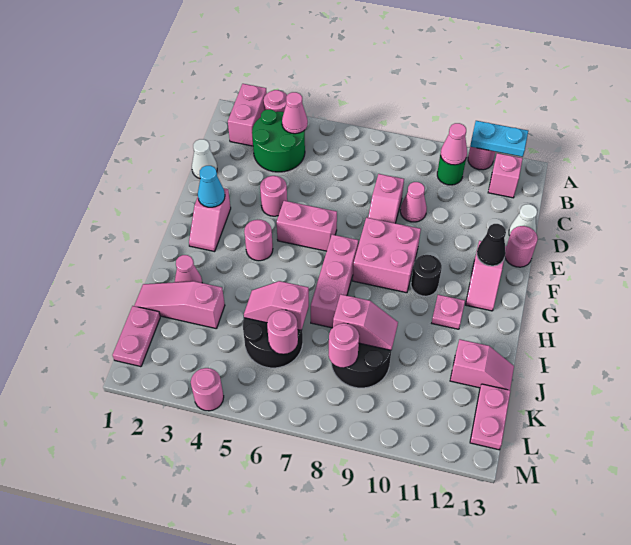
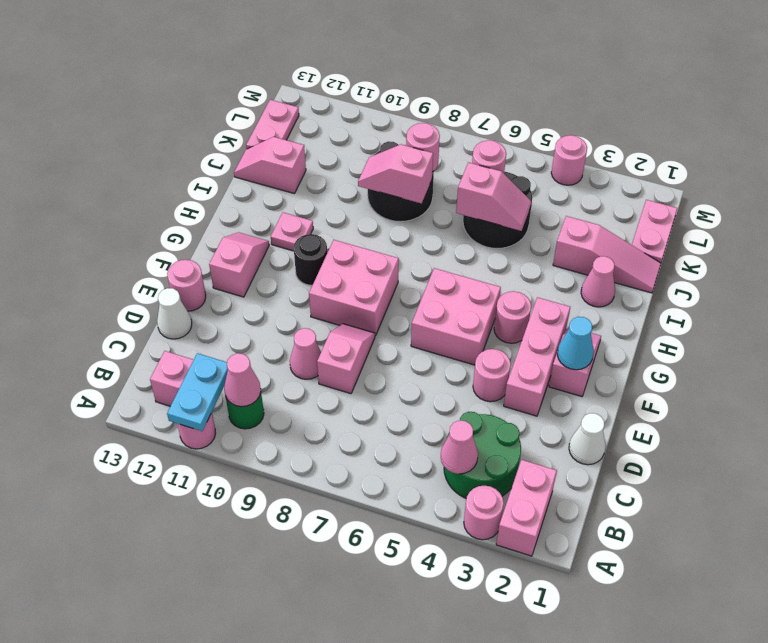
cyan 1x2 plate [470,121,528,157] -> cyan 1x2 plate turned to [167,353,228,431]
pink 1x2 brick [277,201,337,251] -> pink 2x2 brick [411,268,501,365]
black 1x1 cone [477,224,506,266] -> none
pink 1x3 brick [311,235,358,328] -> pink 1x3 brick moved to [504,297,570,416]

